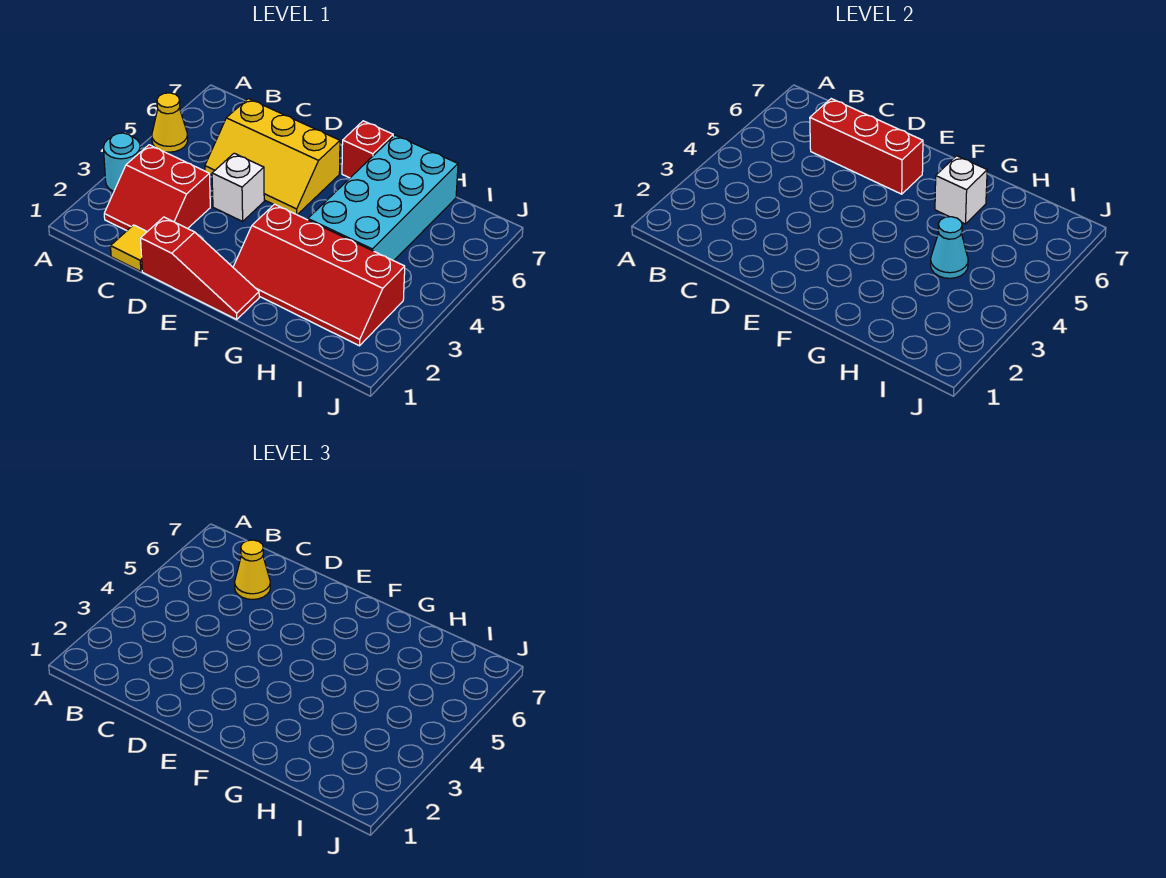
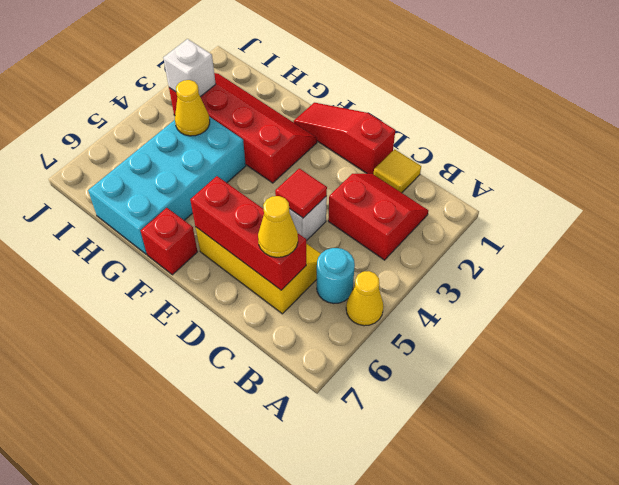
cyan 1x1 round brick [103,133,140,191] -> cyan 1x1 round brick moved to [317,248,355,303]
none -> red 1x1 tile [275,168,327,218]
white 1x1 brick [935,156,987,224] -> white 1x1 brick moved to [163,39,216,97]
cyan 1x1 cone [930,217,968,278] -> yellow 1x1 cone [175,80,210,136]

